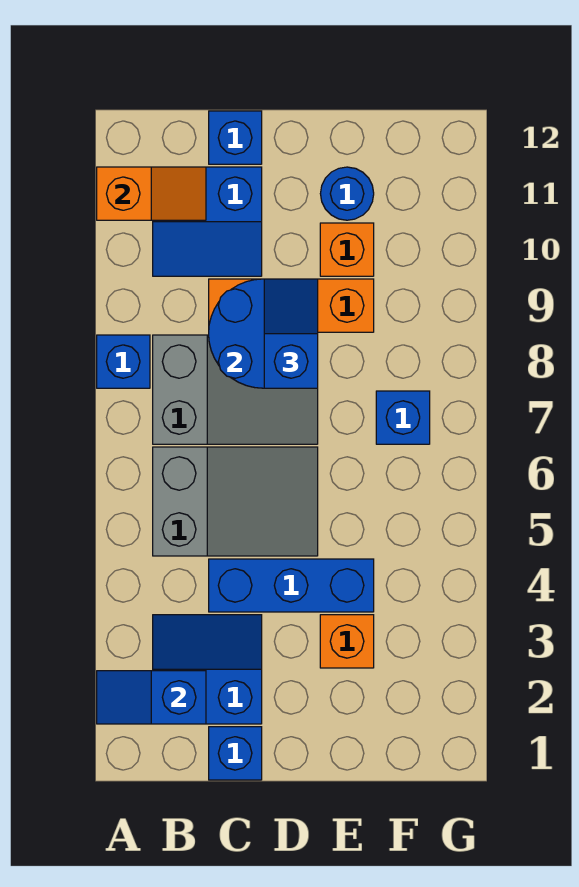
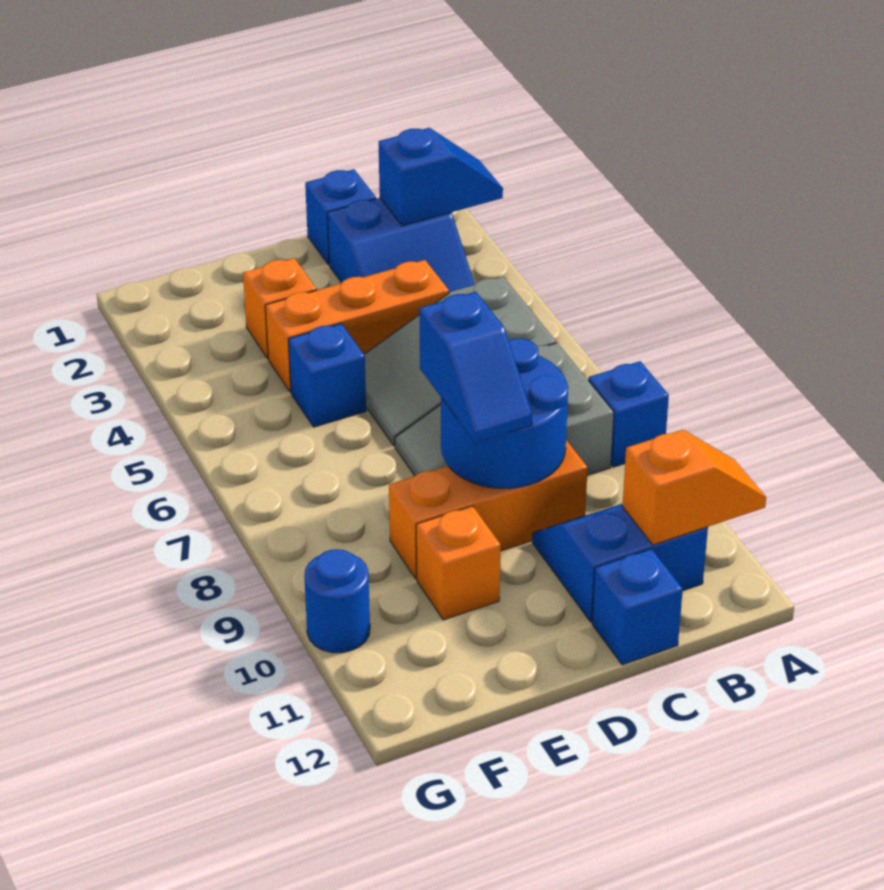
orange 1x2 slope [97,167,206,220] -> orange 1x2 slope turned to [623,430,766,545]
blue 1x3 brick [209,559,374,612] -> orange 1x3 brick [265,260,449,392]
blue 1x1 round brick [320,167,374,220] -> blue 1x1 round brick moved to [304,549,370,653]
blue 1x1 brick [376,391,430,444] -> blue 1x1 brick moved to [289,323,366,427]

